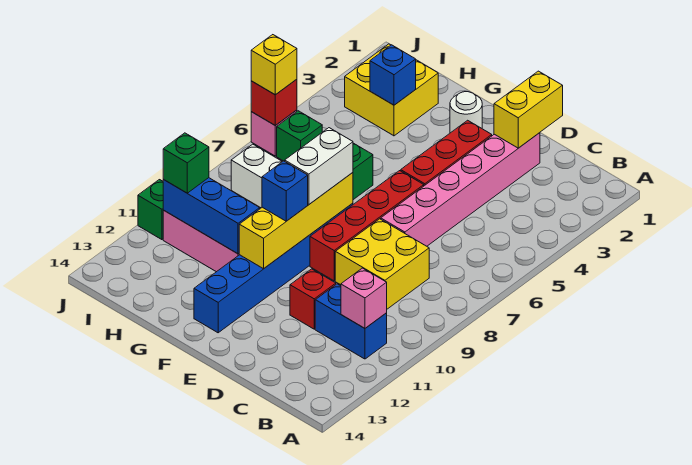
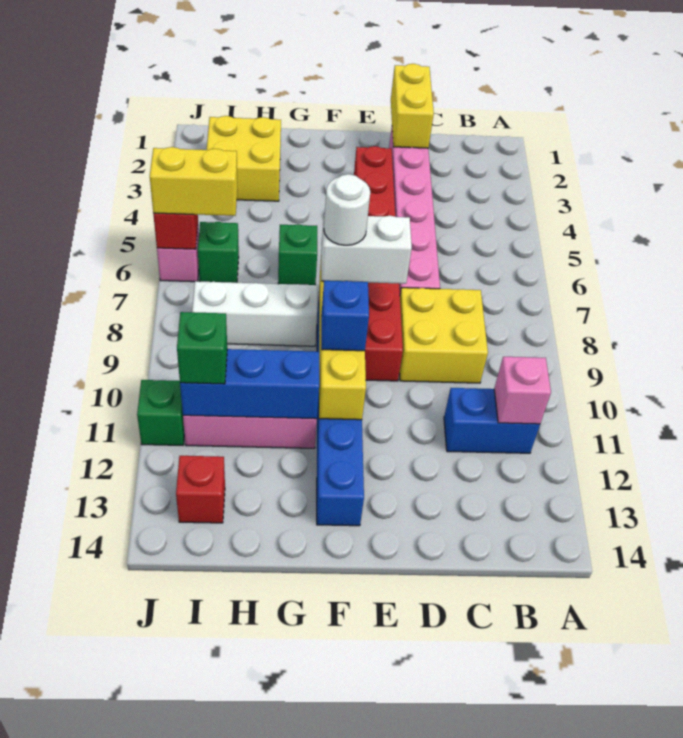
red 1x1 brick [290,269,336,329] -> red 1x1 brick moved to [176,456,225,523]
white 1x1 round brick [450,92,482,133] -> white 1x1 round brick moved to [324,174,370,245]
white 1x2 brick [285,128,353,204] -> white 1x2 brick turned to [321,214,412,284]
blue 1x1 brick [370,45,416,105] -> none
yellow 1x1 brick [251,35,297,95] -> yellow 1x2 brick [150,147,237,216]

